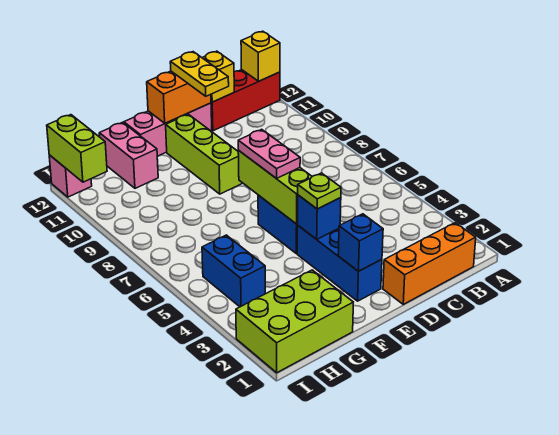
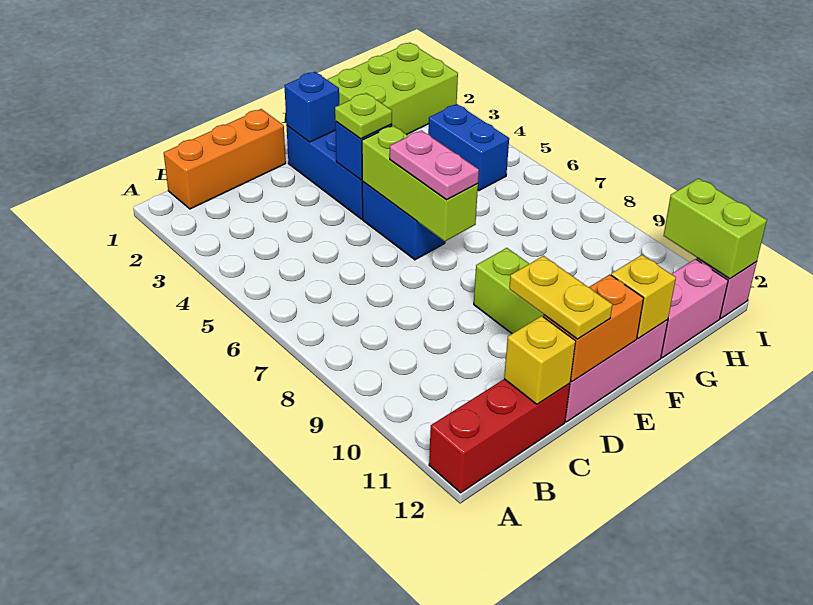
yellow 1x1 brick [241,31,280,81] -> yellow 1x1 brick moved to [611,255,676,339]
pink 1x2 brick [99,122,158,188] -> pink 1x2 brick turned to [661,259,728,358]

